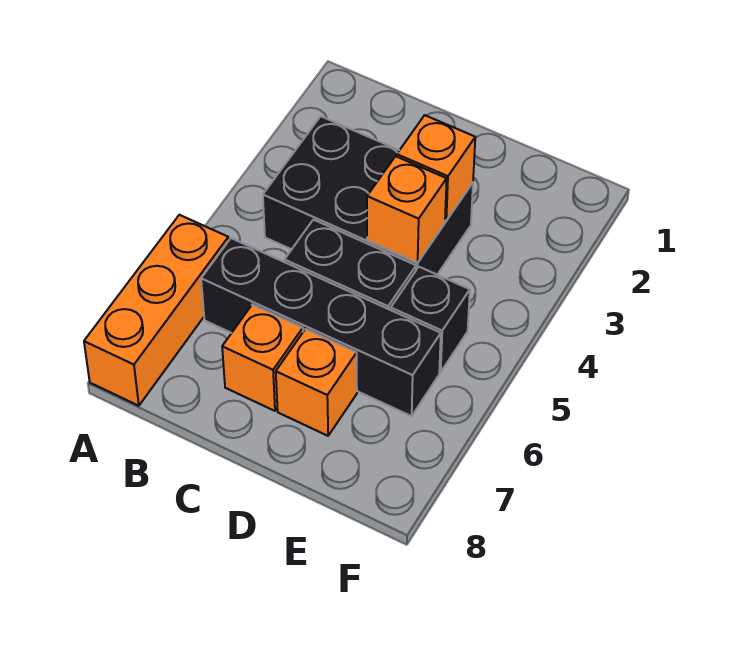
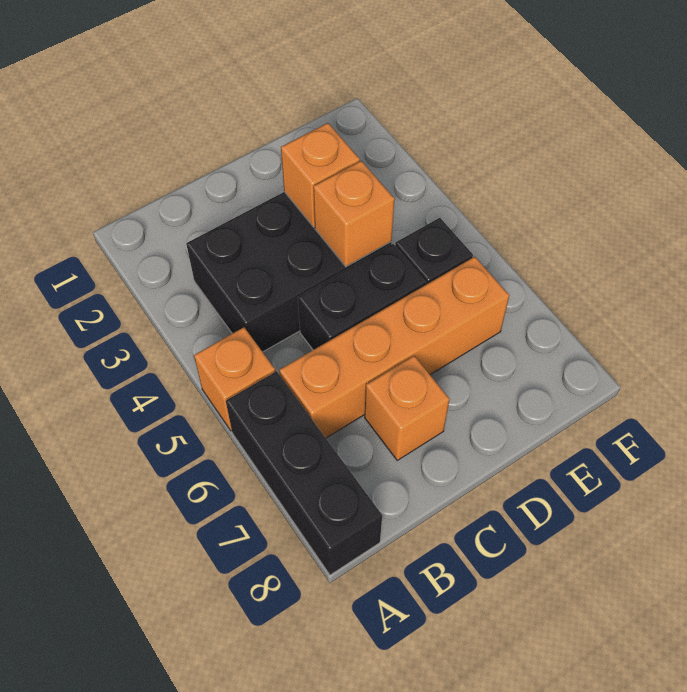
orange 1x3 brick [84,215,229,406] -> black 1x3 brick [226,371,382,575]
black 1x4 brick [201,238,441,416] -> orange 1x4 brick [279,257,509,438]
orange 1x1 brick [276,329,357,436] -> orange 1x1 brick moved to [194,327,275,431]

